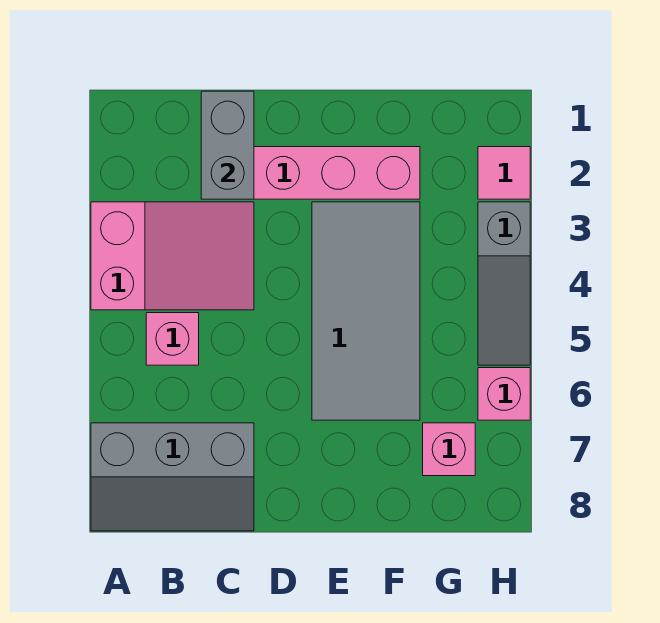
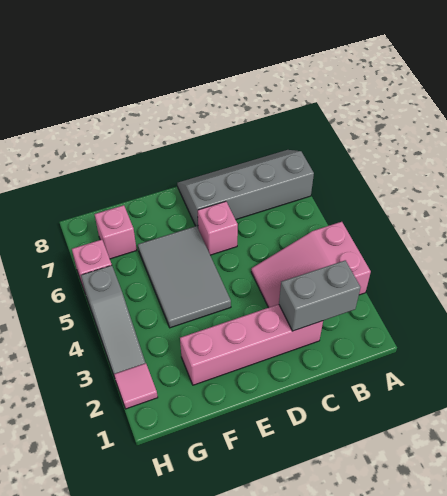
grey 2x3 slope [91,423,254,531] -> grey 2x4 slope [177,150,314,227]
pink 1x1 brick [146,313,199,365] -> pink 1x1 brick moved to [198,201,238,255]
grey 1x2 brick [201,91,254,199] -> grey 1x2 brick turned to [279,260,361,331]
grey 2x4 tile [312,202,420,420] -> grey 2x3 tile [138,226,231,328]
grey 1x3 slope [478,202,530,365] -> grey 1x3 slope turned to [81,265,145,375]

